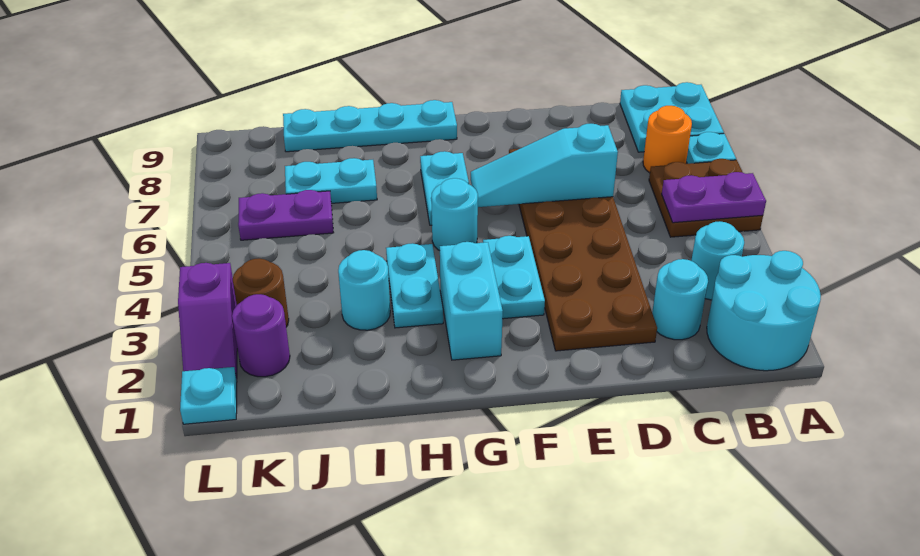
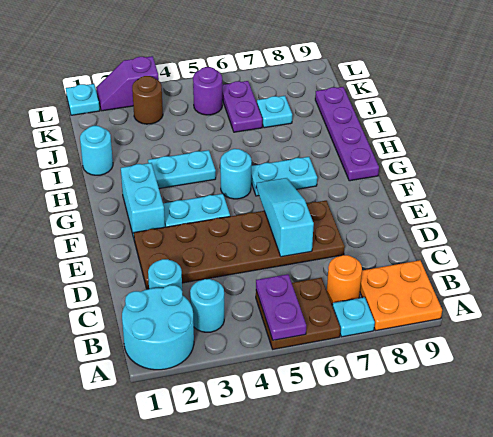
cyan 2x2 plate [620,82,724,152] -> orange 2x2 plate [360,260,442,331]
cyan 1x2 brick [440,242,503,360] -> cyan 1x2 brick turned to [121,163,165,238]
cyan 1x4 plate [283,100,457,152] -> purple 1x4 plate [315,87,379,181]
cyan 1x1 round brick [338,250,390,330] -> cyan 1x1 round brick moved to [80,126,113,175]
cyan 1x2 plate [285,158,377,203] -> cyan 1x1 plate [257,96,292,128]
purple 1x1 round brick [232,294,290,377] -> purple 1x1 round brick moved to [193,67,222,115]

